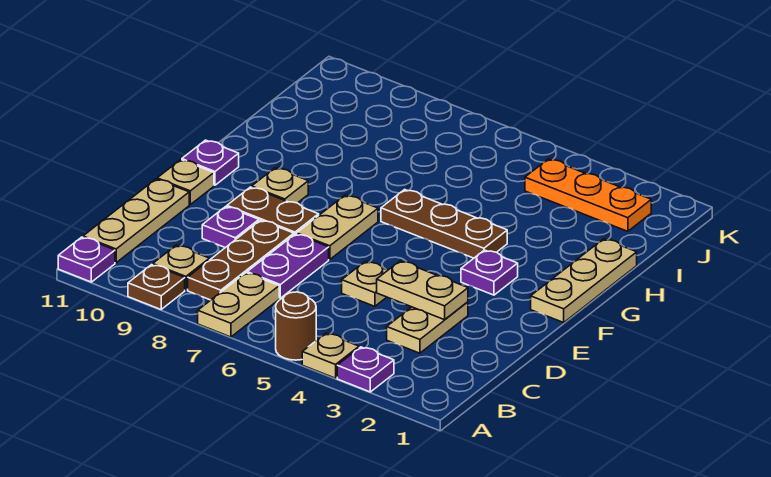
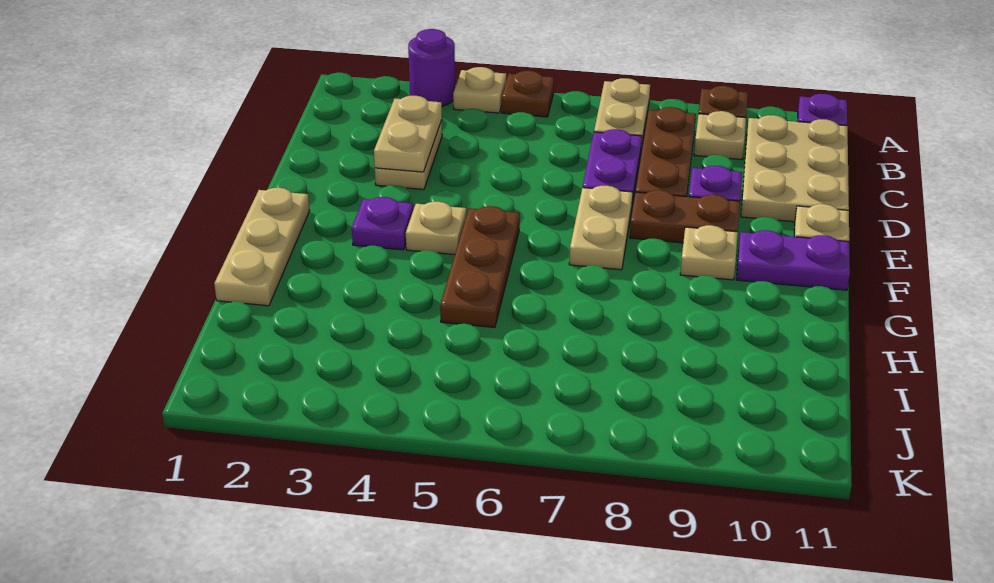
purple 1x1 plate [337,347,394,392] -> purple 1x1 round brick [408,29,455,106]
brown 1x1 round brick [276,292,316,360] -> brown 1x1 plate [502,71,554,117]
tan 1x3 plate [83,179,189,263] -> tan 2x3 plate [741,115,849,222]
tan 1x2 plate [377,261,468,320] -> tan 1x2 plate turned to [374,96,442,172]
tan 1x1 plate [342,261,388,306] -> tan 1x1 plate moved to [406,202,466,255]
purple 1x1 plate [182,140,239,185] -> purple 1x2 plate [736,230,850,290]
brown 1x3 plate [381,190,507,258] -> brown 1x3 plate turned to [440,206,520,327]
orange 1x3 plate [525,159,651,231] -> none

